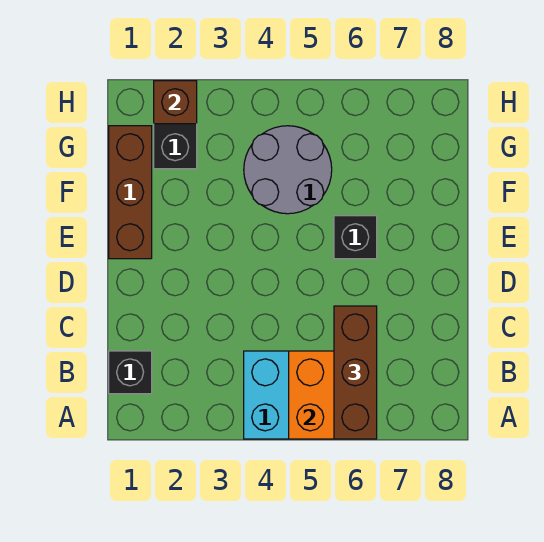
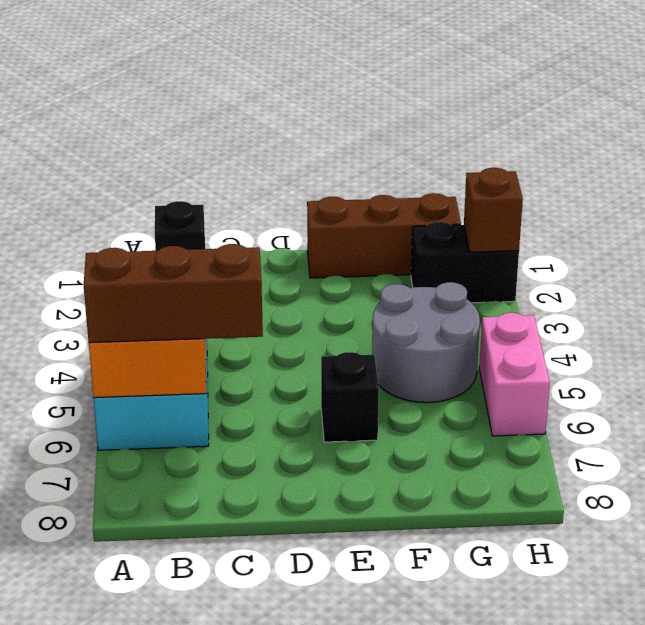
none -> pink 1x2 brick [479,313,550,436]

